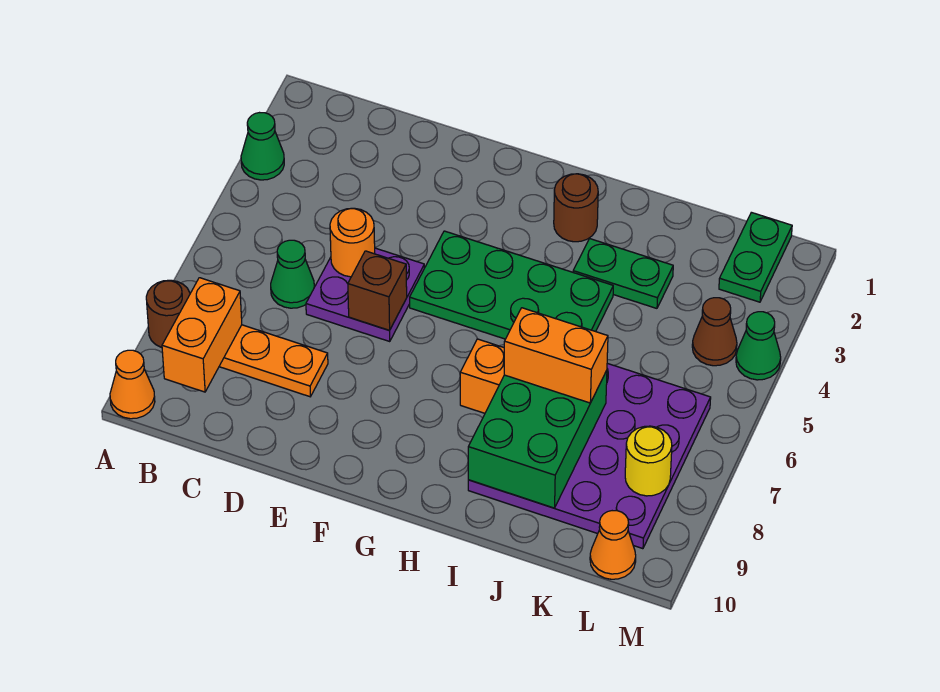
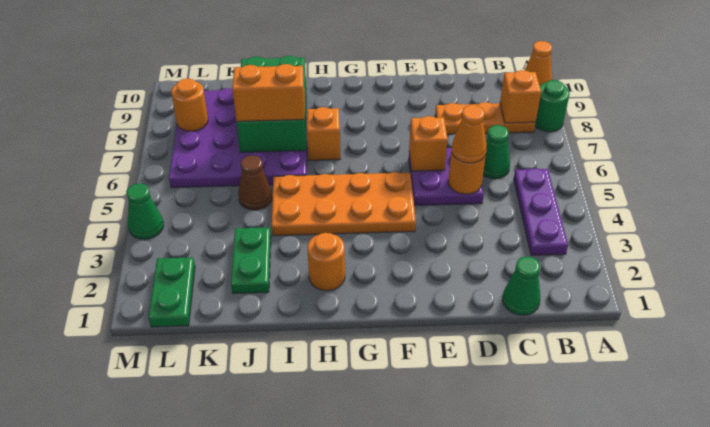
green 1x1 cone [241,113,284,180] -> green 1x1 cone moved to [503,256,540,315]
brown 1x1 round brick [146,280,190,348] -> green 1x1 round brick [535,80,570,132]
none -> purple 1x3 plate [514,168,568,255]
orange 1x2 brick [162,278,242,392] -> orange 1x1 brick [500,70,541,123]
brown 1x1 brick [348,251,407,330] -> orange 1x1 brick [409,116,448,171]
green 2x4 plate [410,231,613,339] -> orange 2x4 plate [272,172,416,236]
brown 1x1 round brick [554,174,598,242] -> orange 1x1 round brick [307,233,345,291]
green 1x2 plate [573,239,673,308] -> green 1x2 plate turned to [231,227,271,294]
brown 1x1 cone [692,298,737,366] -> brown 1x1 cone moved to [238,155,272,210]
yellow 1x1 round brick [625,426,672,496] -> orange 1x1 round brick [171,78,208,131]
orange 1x1 cone [590,511,636,579] -> orange 1x1 cone moved to [452,105,487,163]

